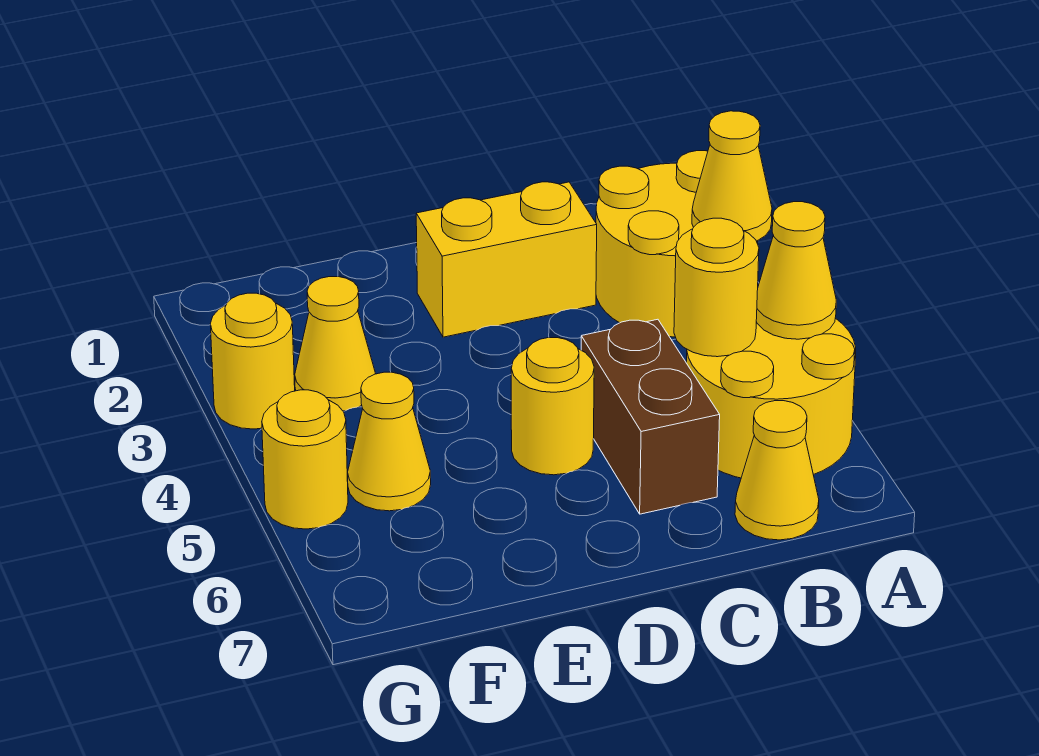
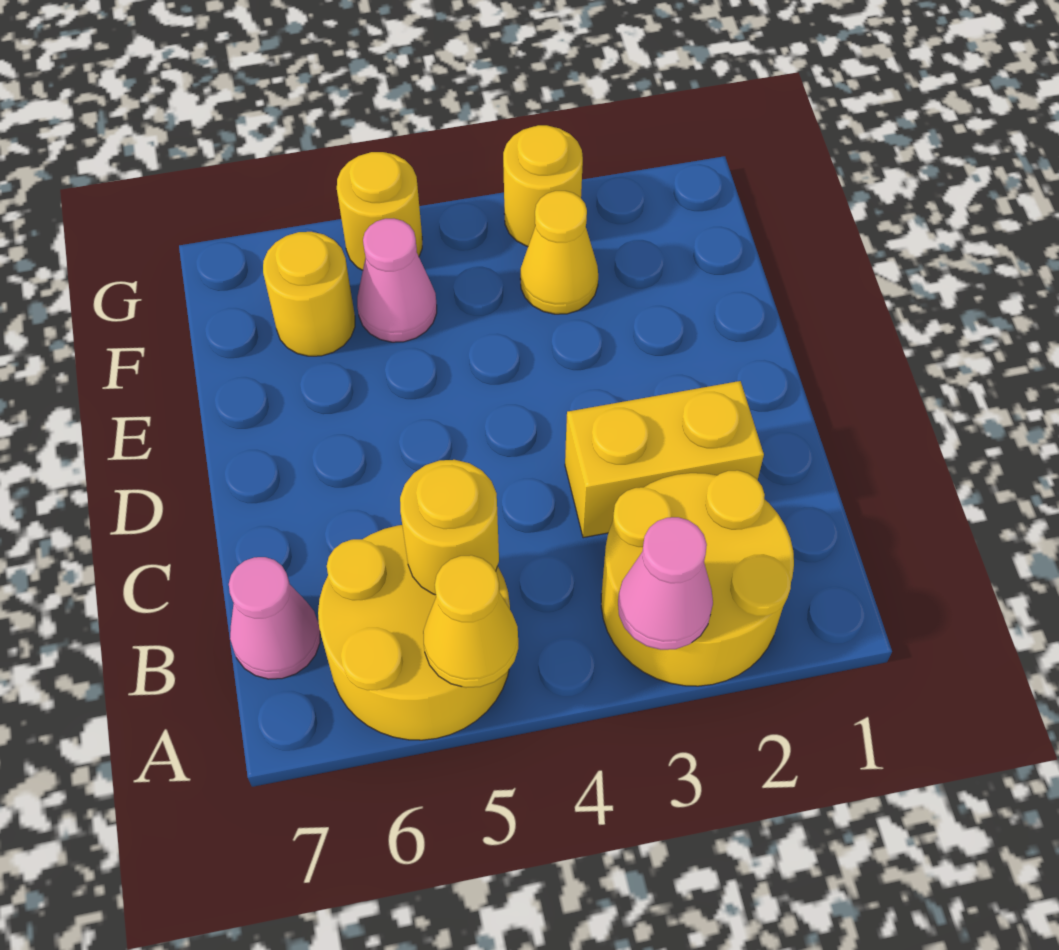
yellow 1x1 cone [692,111,772,241] -> pink 1x1 cone [618,517,713,650]
yellow 1x1 cone [735,401,819,540] -> pink 1x1 cone [229,557,320,679]
yellow 1x2 brick [416,182,597,337] -> yellow 1x2 brick turned to [565,381,764,538]
brown 1x2 brick [581,319,720,514] -> none
yellow 1x1 round brick [511,338,594,475] -> yellow 1x1 round brick moved to [263,232,355,356]
yellow 1x1 cone [348,372,431,511] -> pink 1x1 cone [357,219,437,342]

